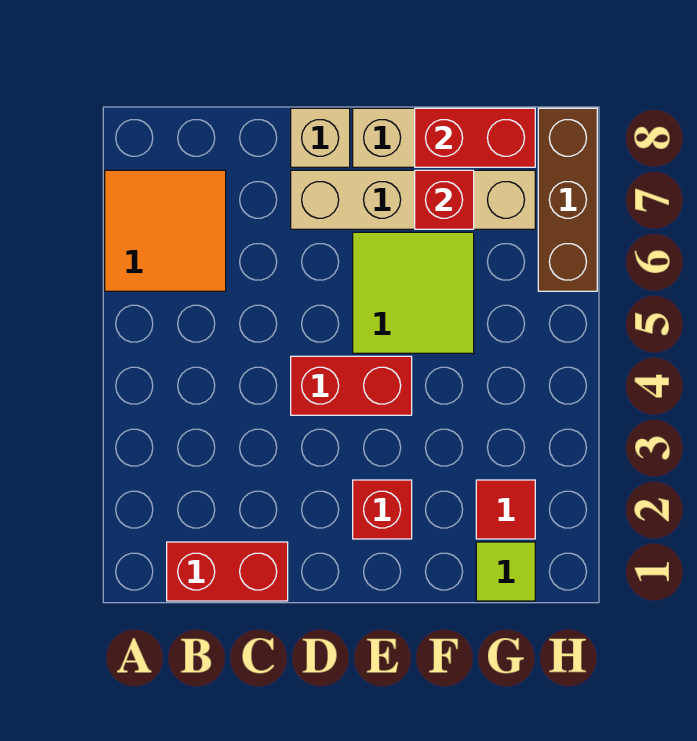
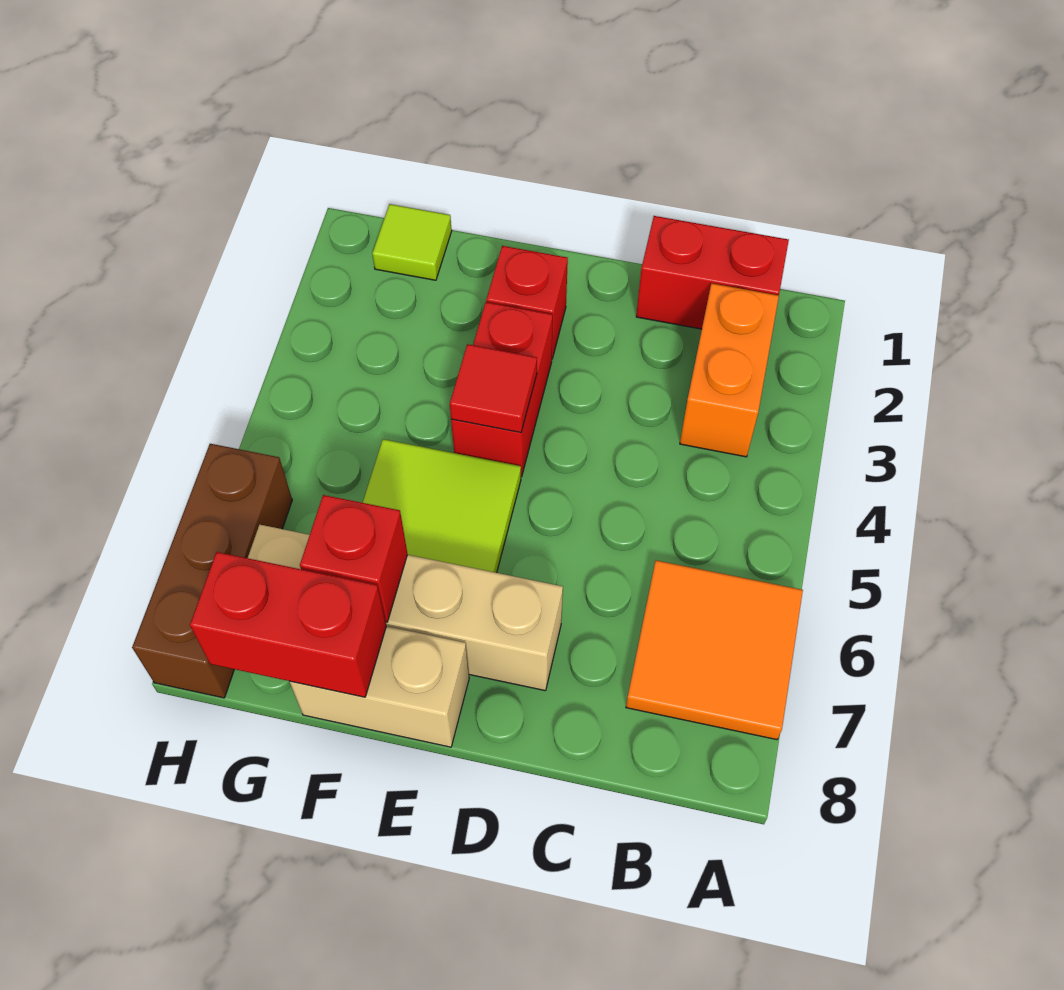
none -> orange 1x2 brick [680,283,779,457]
red 1x2 brick [291,356,412,415] -> red 1x2 brick turned to [451,302,553,477]
tan 1x1 brick [291,108,350,167] -> none
red 1x1 tile [476,480,535,539] -> red 1x1 tile moved to [450,344,537,433]

